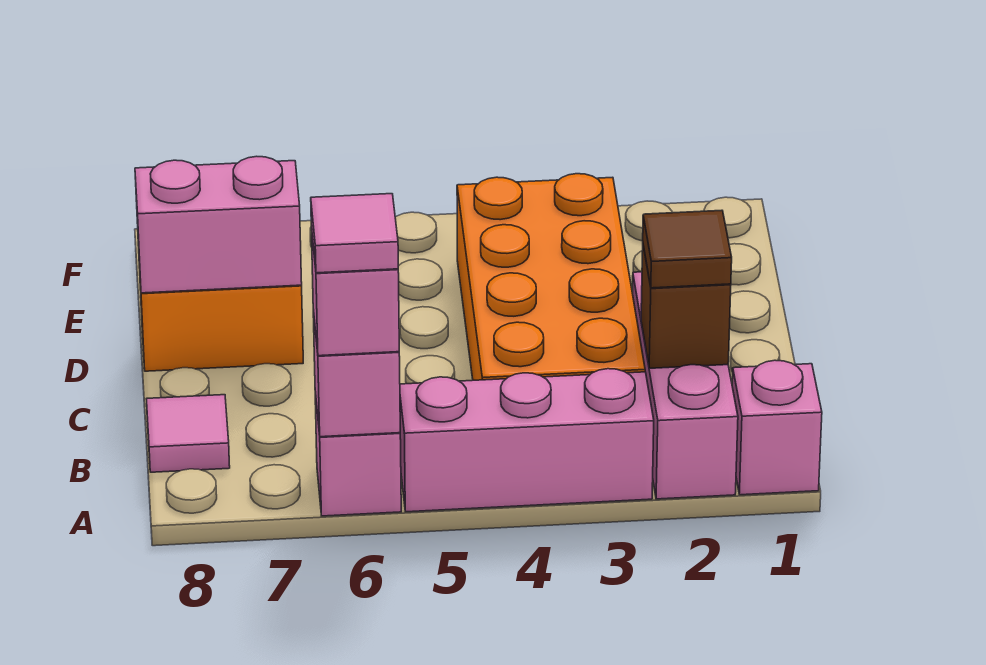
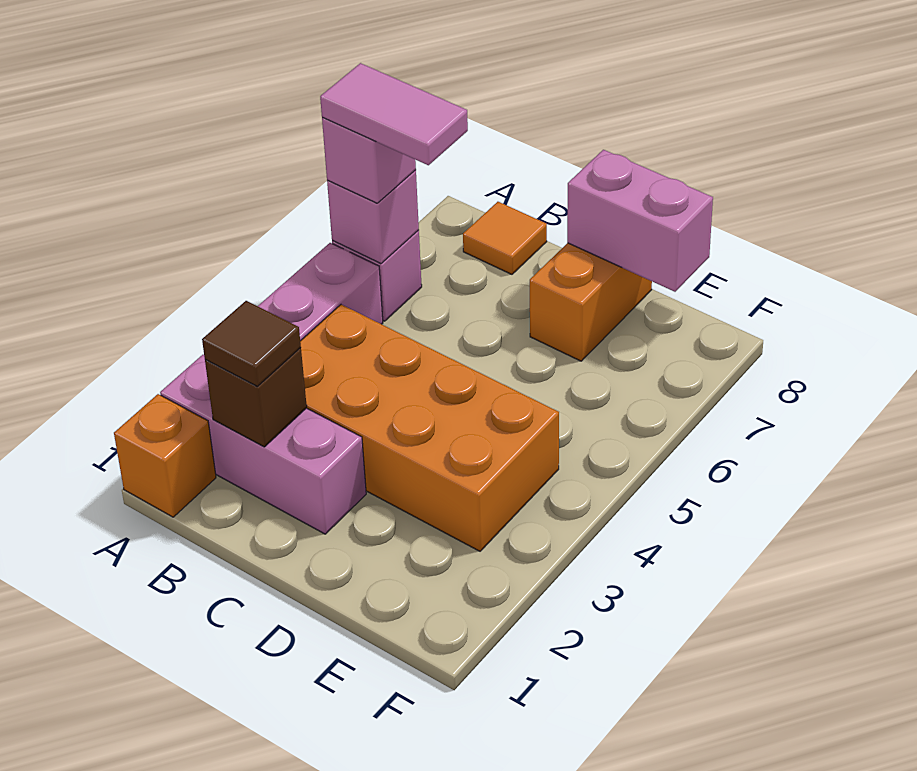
pink 1x1 brick [732,360,822,495] -> orange 1x1 brick [114,394,216,517]
pink 1x1 tile [311,194,398,273] -> pink 1x2 tile [320,63,468,165]
pink 1x1 tile [147,395,230,472] -> orange 1x1 tile [463,202,547,274]
pink 1x2 brick [135,156,302,293] -> pink 1x2 brick turned to [567,150,713,292]

